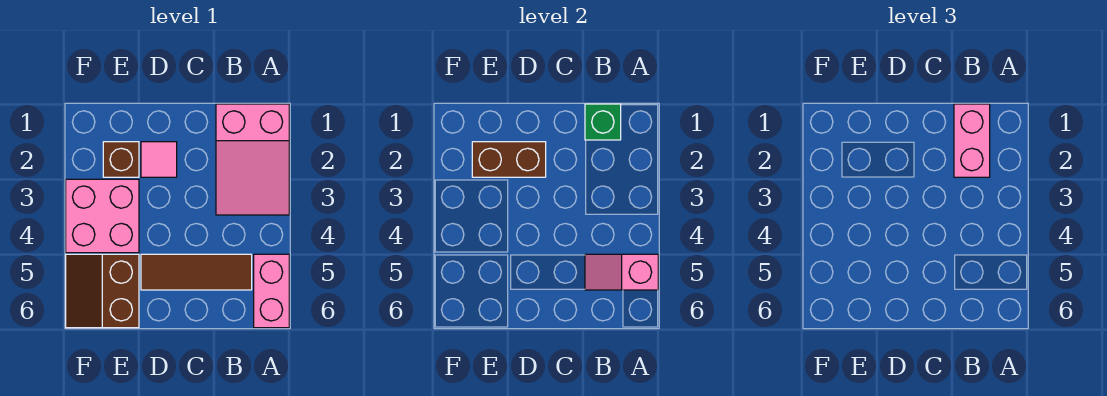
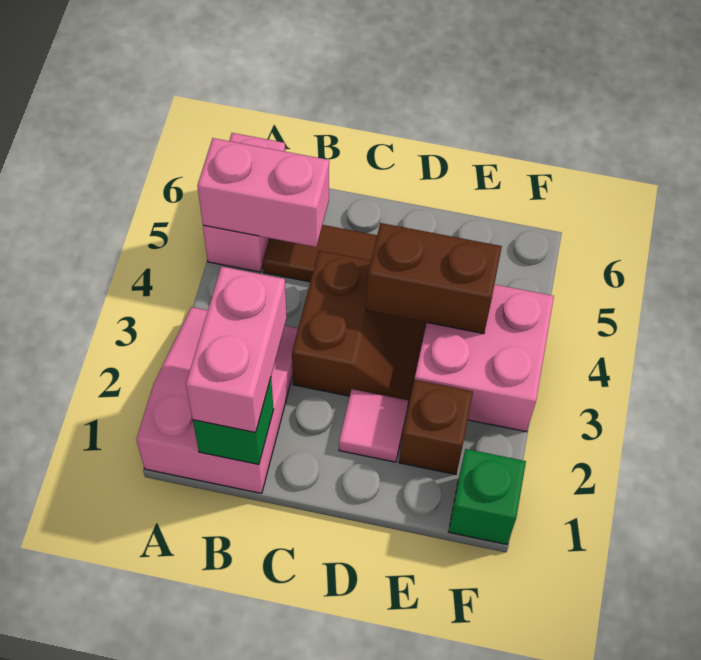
pink 1x2 slope [585,254,658,290] -> pink 1x2 brick [197,138,329,247]
brown 1x2 brick [472,142,546,177] -> brown 1x2 brick moved to [366,223,502,334]
brown 2x2 slope [66,254,139,328] -> brown 2x2 slope moved to [292,251,426,404]
none -> green 1x1 brick [449,449,526,544]

